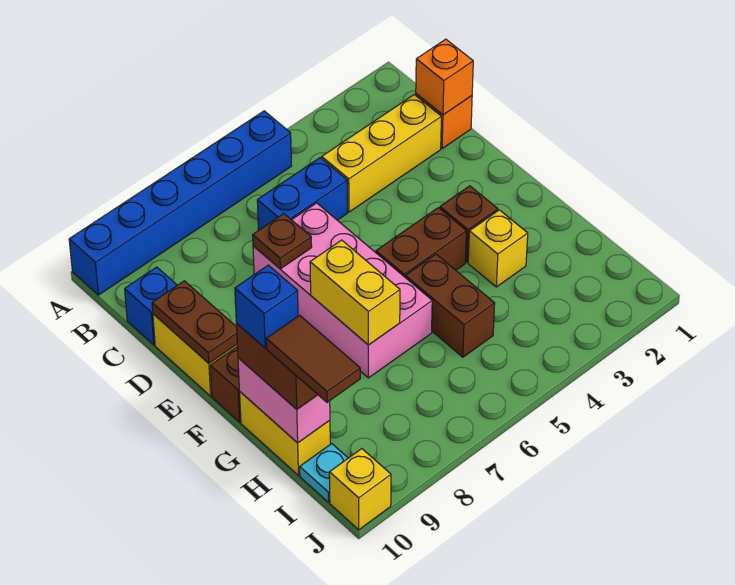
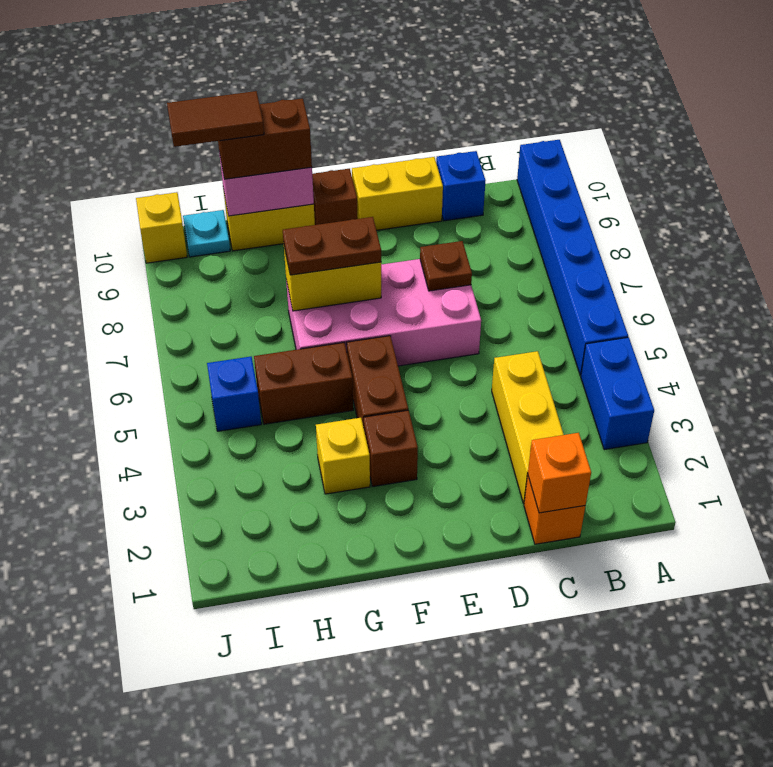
blue 1x2 brick [257,158,347,230] -> blue 1x2 brick moved to [581,337,654,450]
brown 1x2 plate [152,281,237,363] -> brown 1x2 plate moved to [283,217,381,275]
blue 1x1 brick [235,265,298,348] -> blue 1x1 brick moved to [207,357,261,431]

